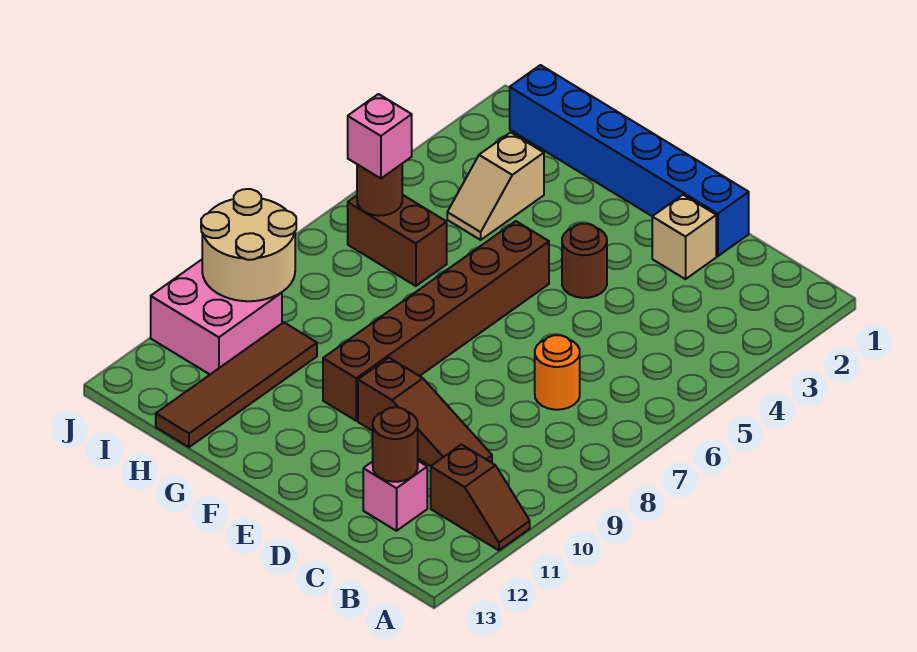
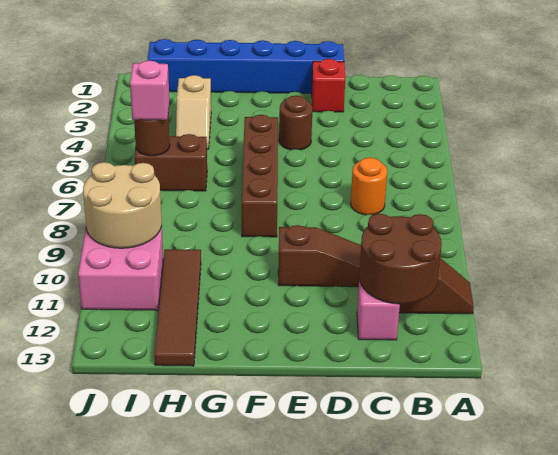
brown 1x1 round brick [373,407,418,482] -> brown 2x2 round brick [359,214,442,304]
tan 1x1 brick [652,195,716,279] -> red 1x1 brick [312,59,345,112]
brown 1x6 brick [323,221,549,421] -> brown 1x4 brick [242,115,278,237]

